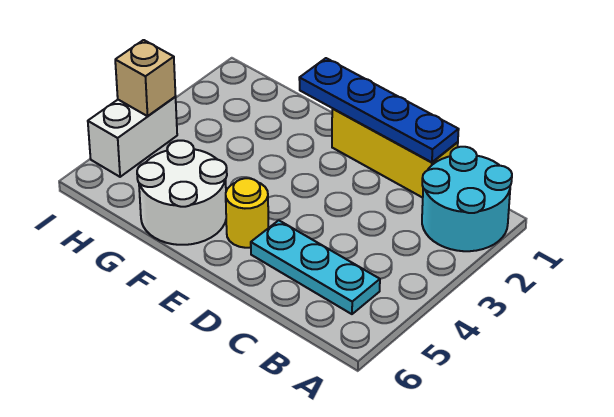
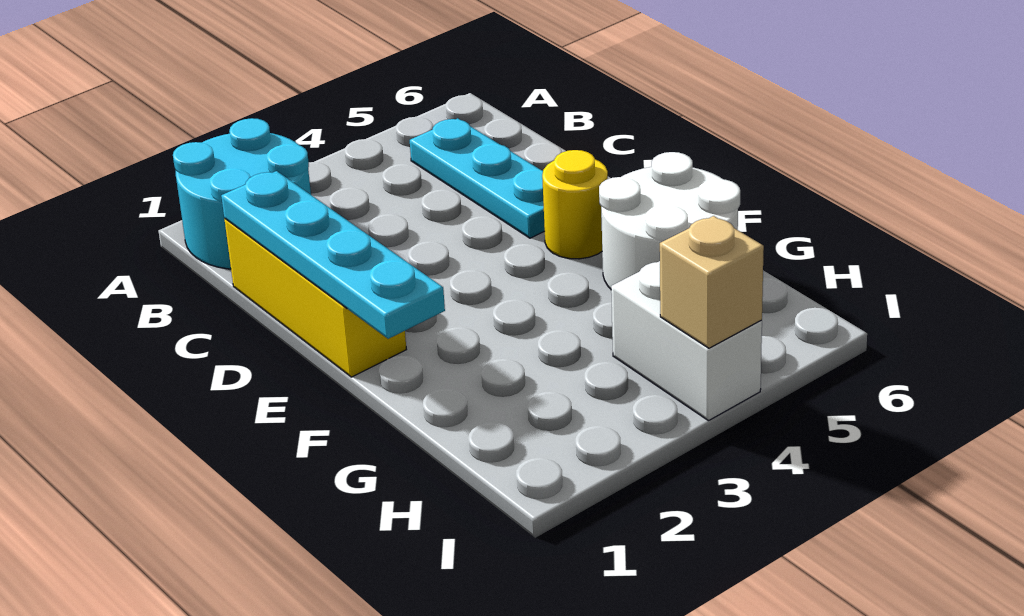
blue 1x4 plate [299,58,459,162] -> cyan 1x4 plate [221,171,445,339]
white 1x2 brick [88,97,177,177] -> white 1x2 brick turned to [611,261,762,421]

